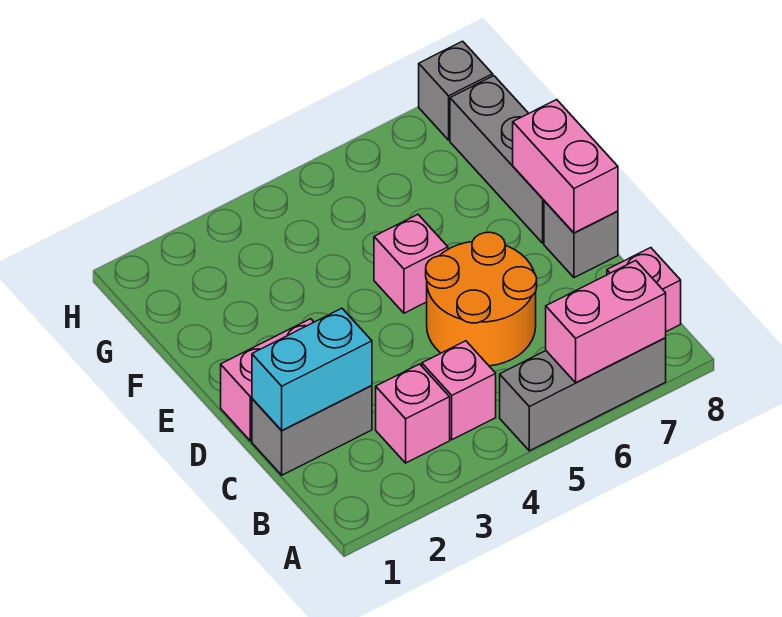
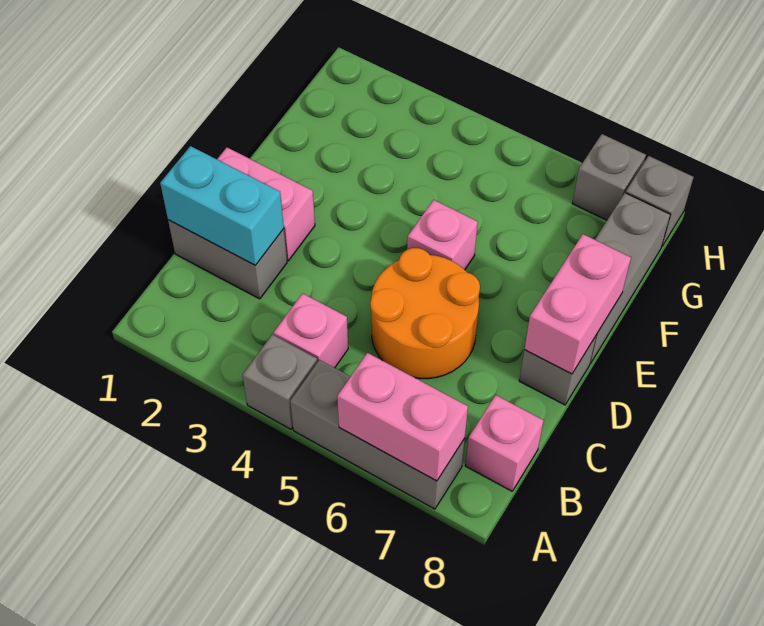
none -> grey 1x1 brick [243,335,318,429]
pink 1x1 brick [376,364,450,463] -> none
none -> grey 1x1 brick [572,134,646,220]

